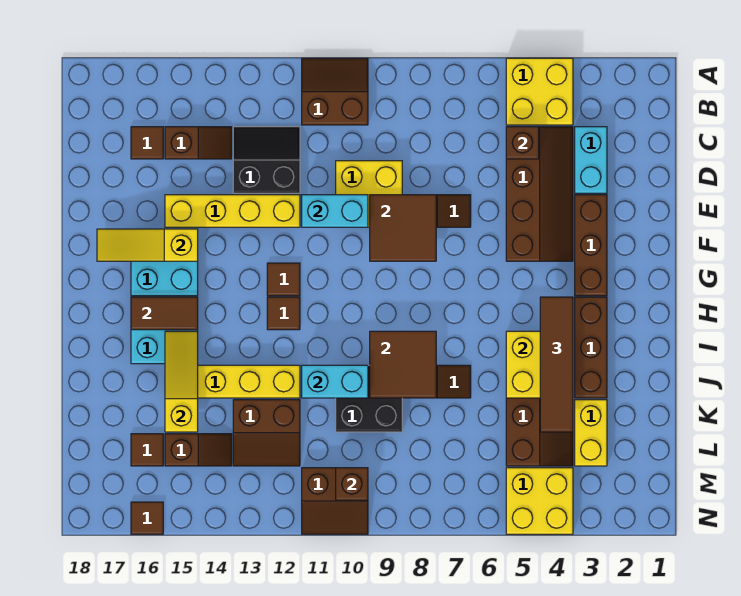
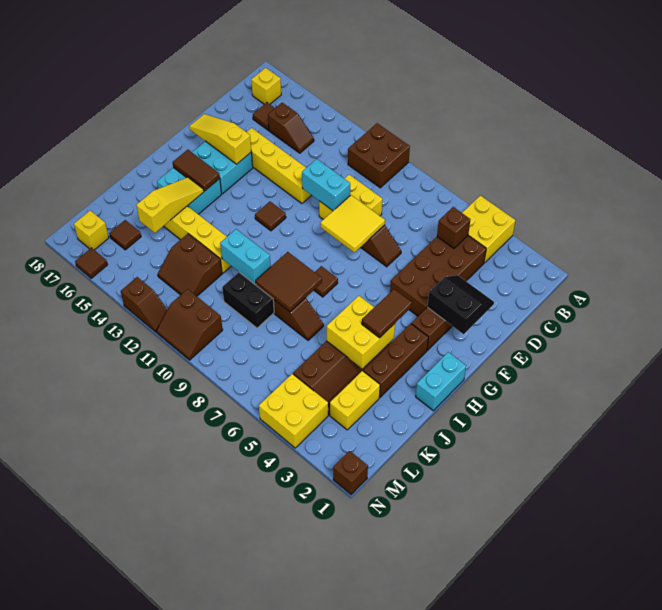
brown 2x2 slope [302,58,368,125] -> brown 2x2 brick [348,123,410,188]
none -> yellow 1x1 brick [251,68,281,104]
cyan 1x2 brick [575,127,607,193] -> cyan 1x2 brick moved to [416,352,466,411]
brown 2x4 slope [506,127,573,261] -> brown 2x4 brick [390,236,486,316]
black 2x2 slope [233,127,300,193] -> black 2x2 slope moved to [427,275,494,334]
brown 2x2 tile [370,195,436,261] -> yellow 2x2 tile [321,195,385,252]
brown 1x4 tile [540,297,573,432] -> brown 1x2 tile [362,289,412,338]
brown 1x1 tile [267,297,300,330] -> brown 1x1 tile moved to [314,266,338,297]
brown 1x2 slope [165,434,232,466] -> brown 1x2 slope moved to [121,277,167,332]
brown 1x1 brick [336,468,368,500] -> brown 1x1 brick moved to [333,451,368,495]
none -> yellow 1x1 brick [74,211,109,250]

